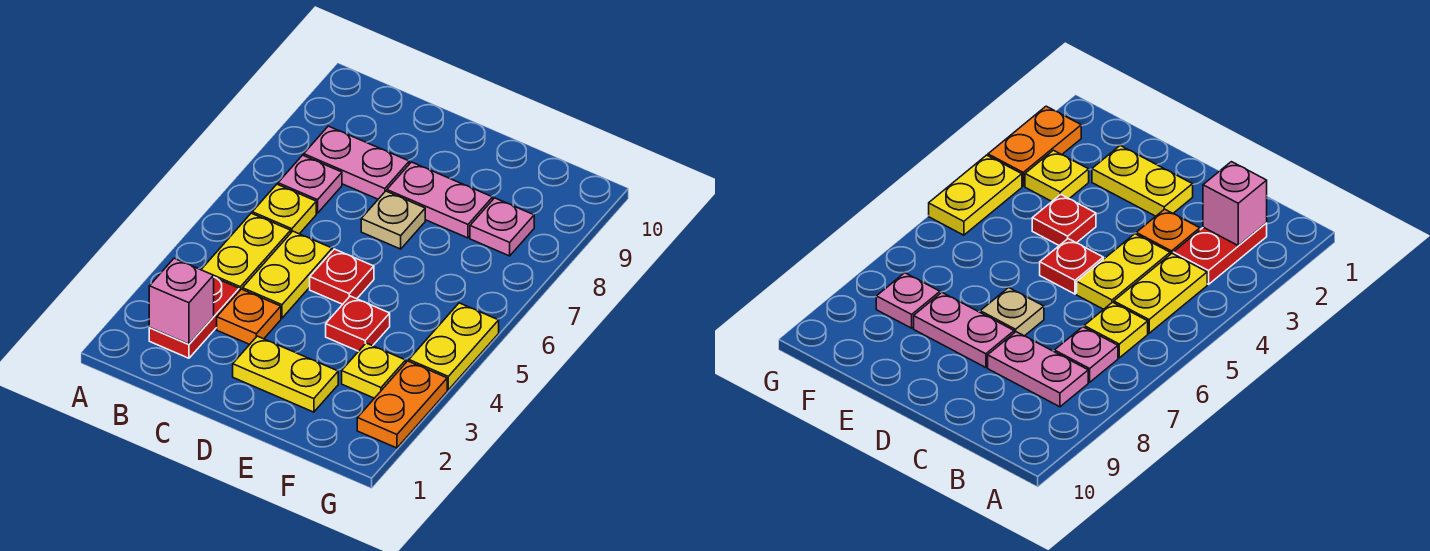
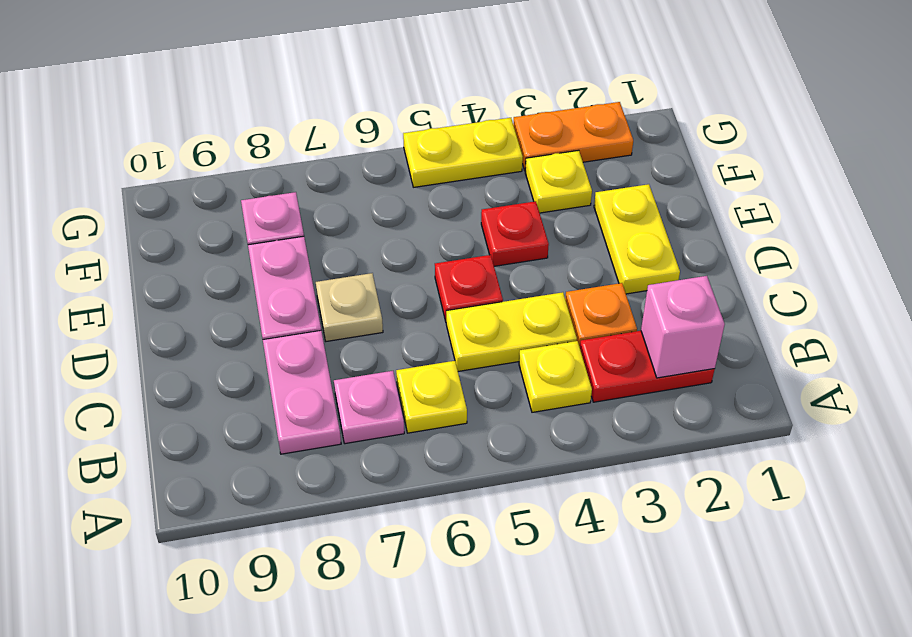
yellow 1x2 plate [201,213,291,291] -> yellow 1x1 plate [519,341,592,412]

